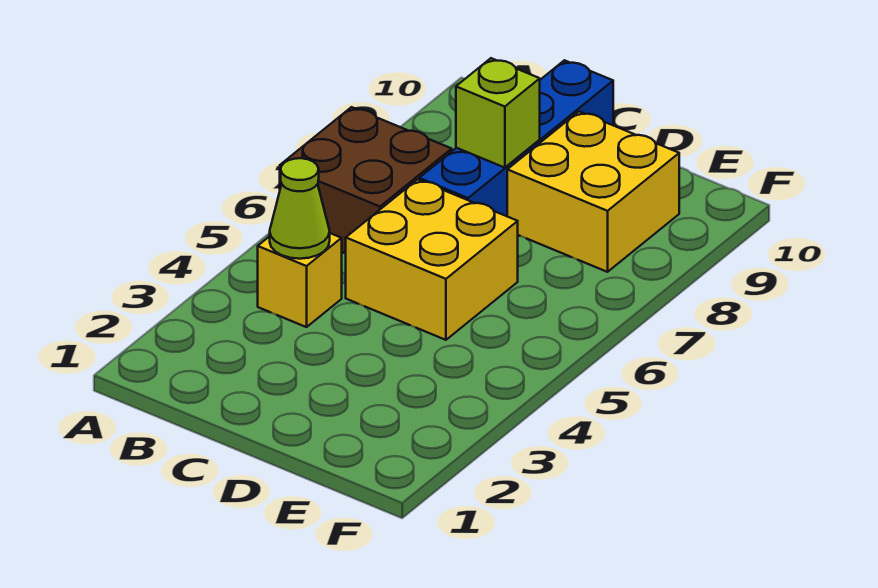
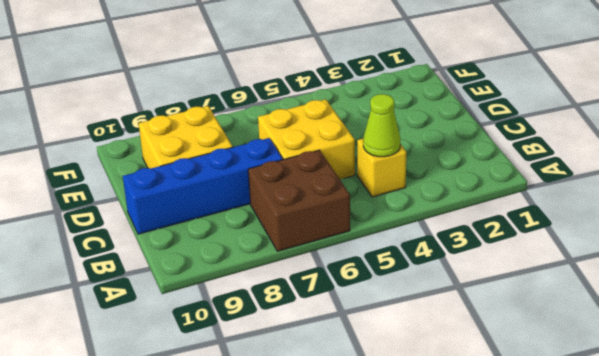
lime 1x1 brick [456,58,540,168] -> none

